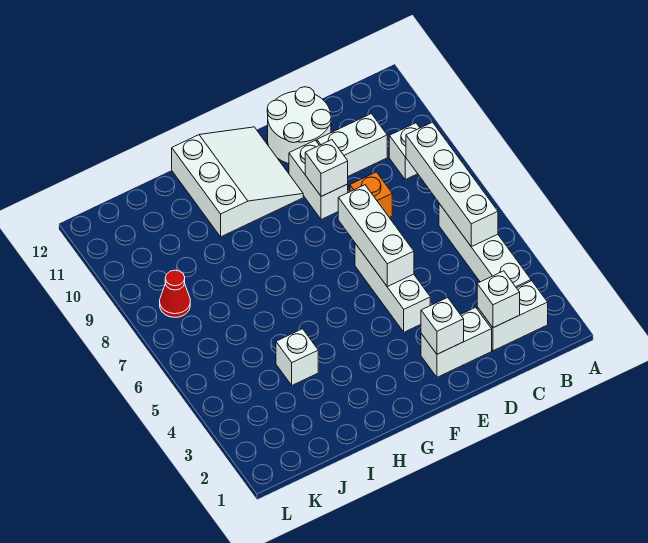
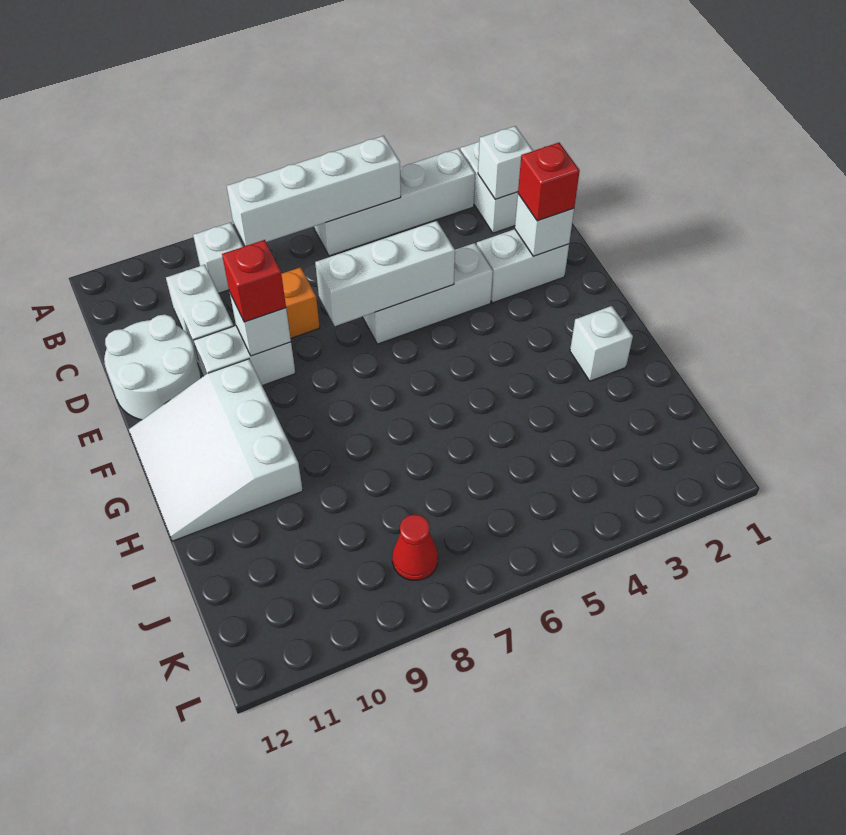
white 1x2 brick [421,307,492,377] -> white 1x2 brick turned to [477,229,569,303]
none -> red 1x1 brick [518,143,580,221]
none -> red 1x1 brick [222,240,286,322]
white 3x3 slope [172,127,303,237] -> white 3x3 slope turned to [129,359,303,541]
white 1x1 brick [276,329,318,385] -> white 1x1 brick moved to [570,306,633,381]

